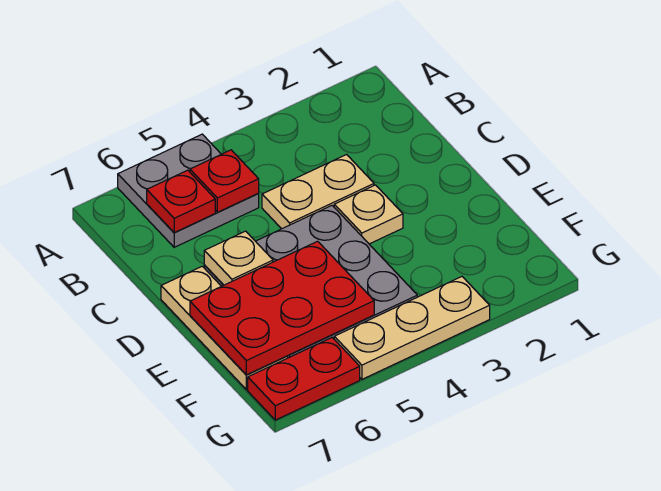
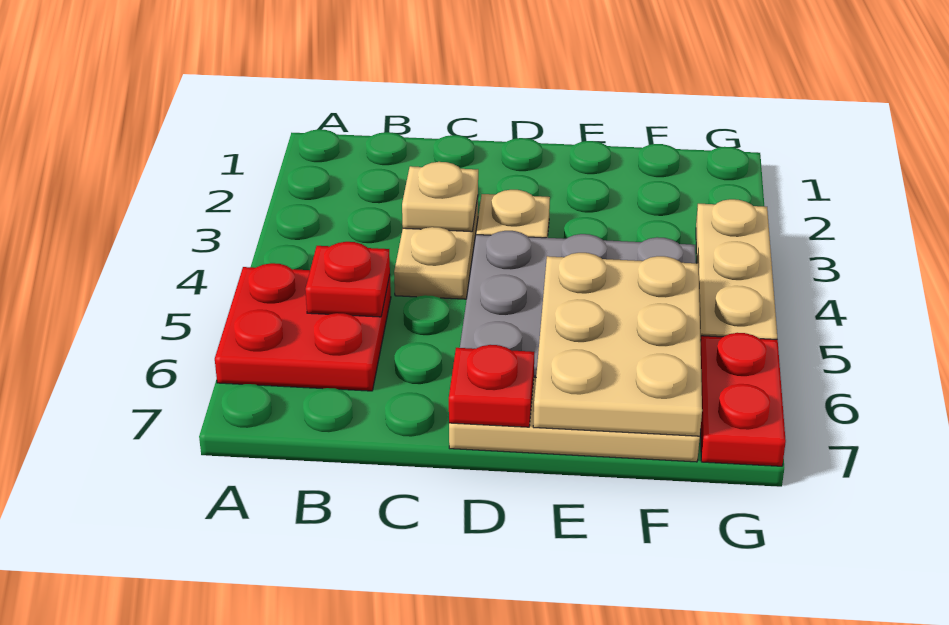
grey 2x2 plate [118,134,259,247] -> red 2x2 plate [215,263,391,391]
red 1x1 plate [147,170,215,232] -> red 1x1 plate moved to [449,345,534,427]
tan 1x1 plate [204,231,273,285] -> tan 1x1 plate moved to [402,162,478,232]
red 2x3 plate [190,241,374,375] -> tan 2x3 plate [533,253,702,436]

